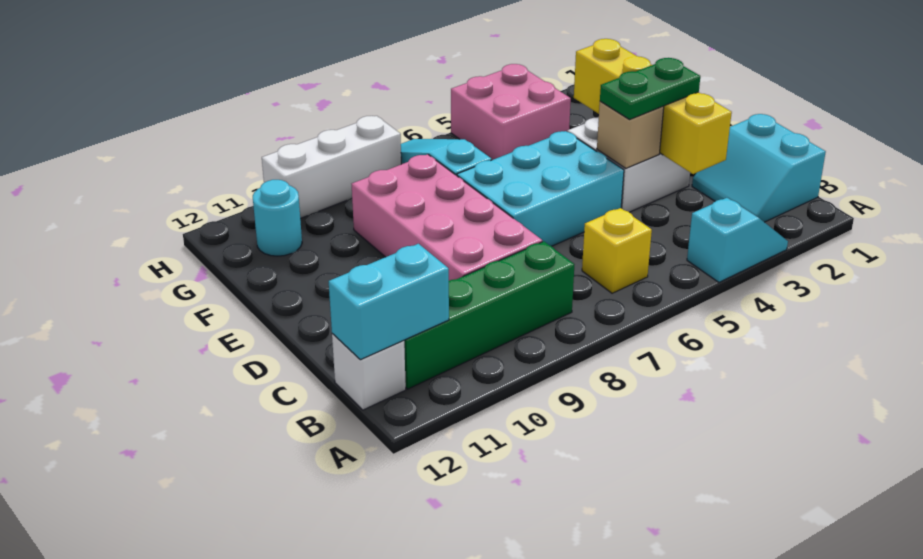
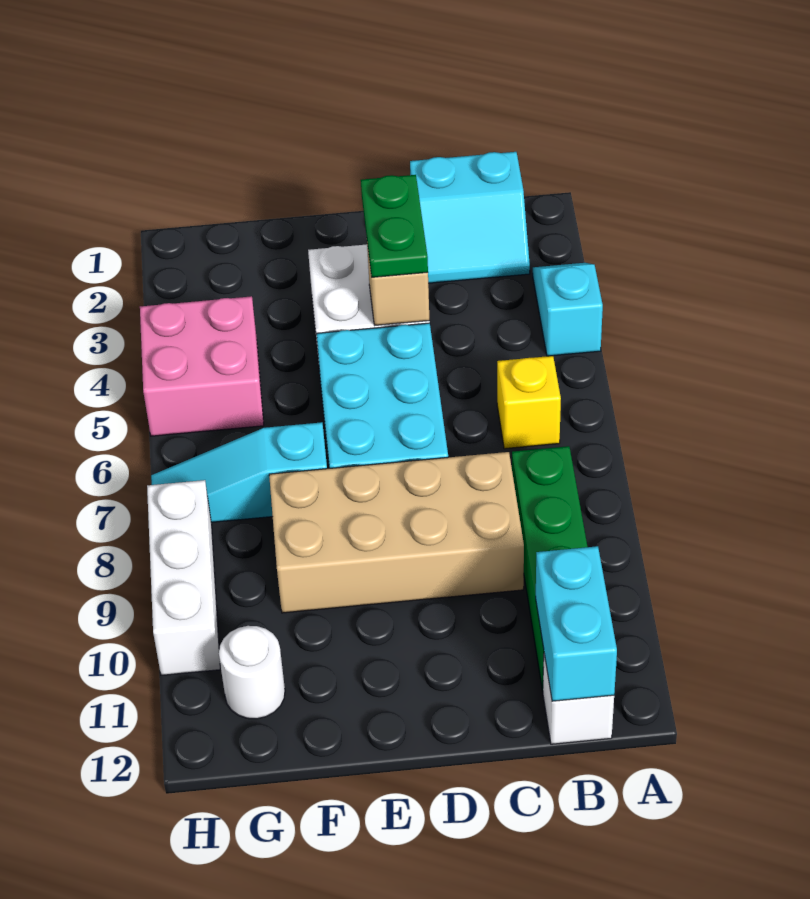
yellow 1x4 brick [574,39,732,174] -> none
pink 2x4 brick [352,154,542,280] -> tan 2x4 brick [269,452,524,613]
cyan 1x1 round brick [253,180,302,256] -> white 1x1 round brick [219,626,285,719]

